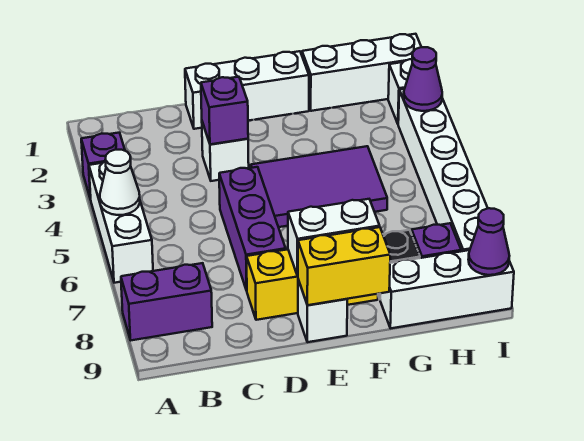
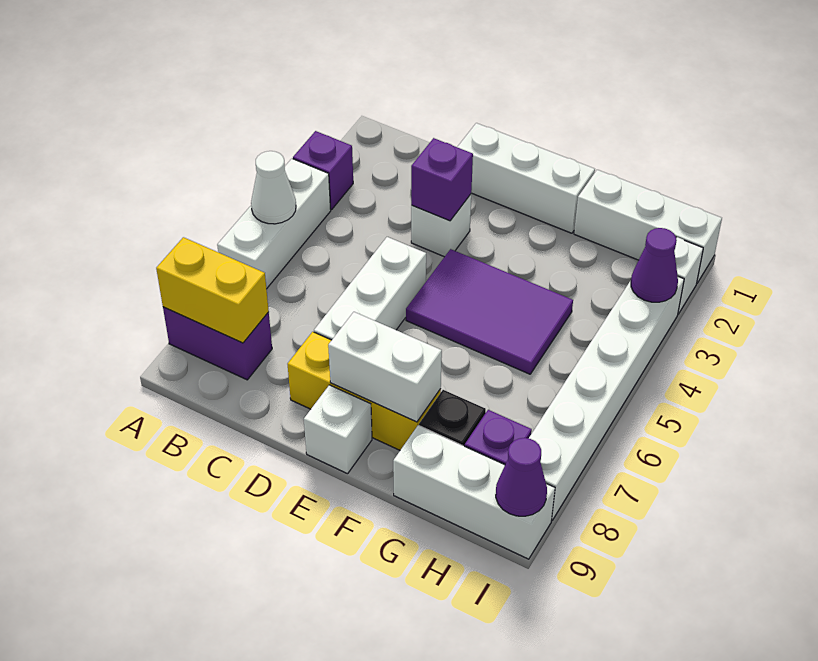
purple 1x3 brick [219,167,286,291] -> white 1x3 brick [314,237,426,340]
yellow 1x2 brick [298,227,390,305] -> yellow 1x2 brick moved to [156,237,269,343]

